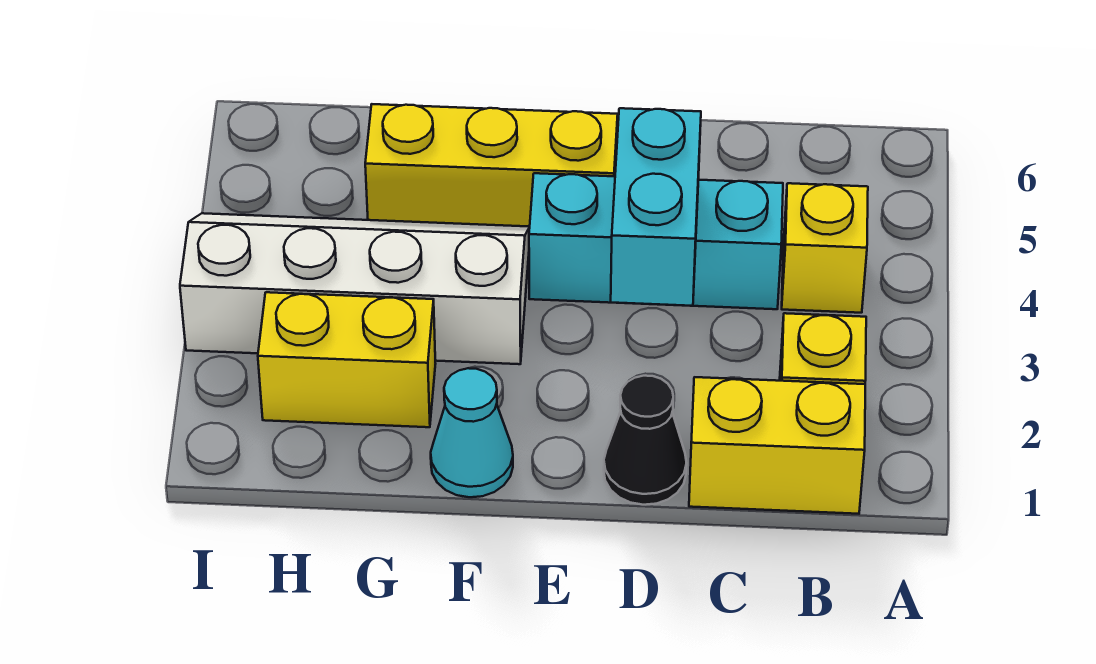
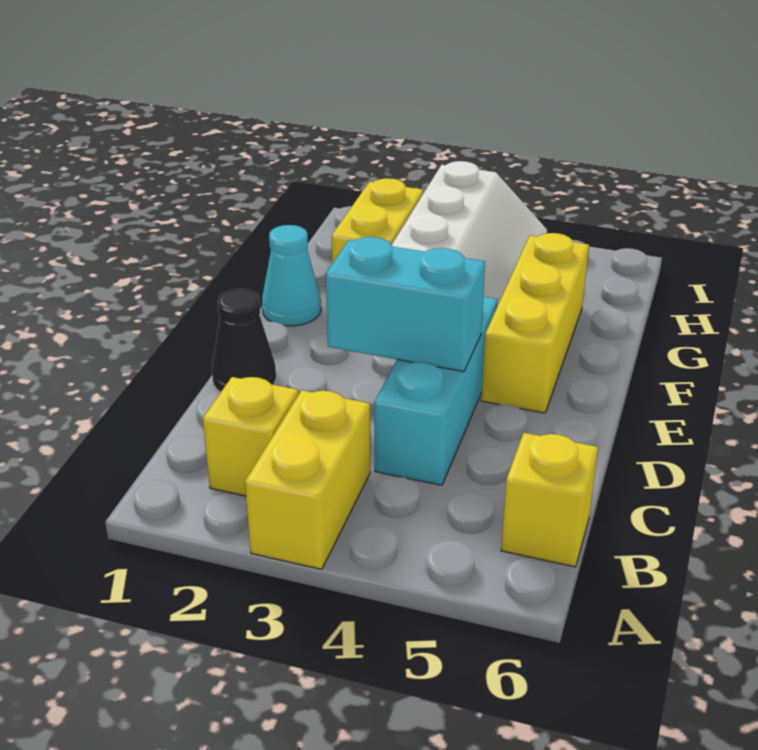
yellow 1x2 brick [689,377,865,514] -> yellow 1x2 brick moved to [245,390,370,569]
yellow 1x1 brick [782,183,868,313] -> yellow 1x1 brick moved to [501,433,598,567]

